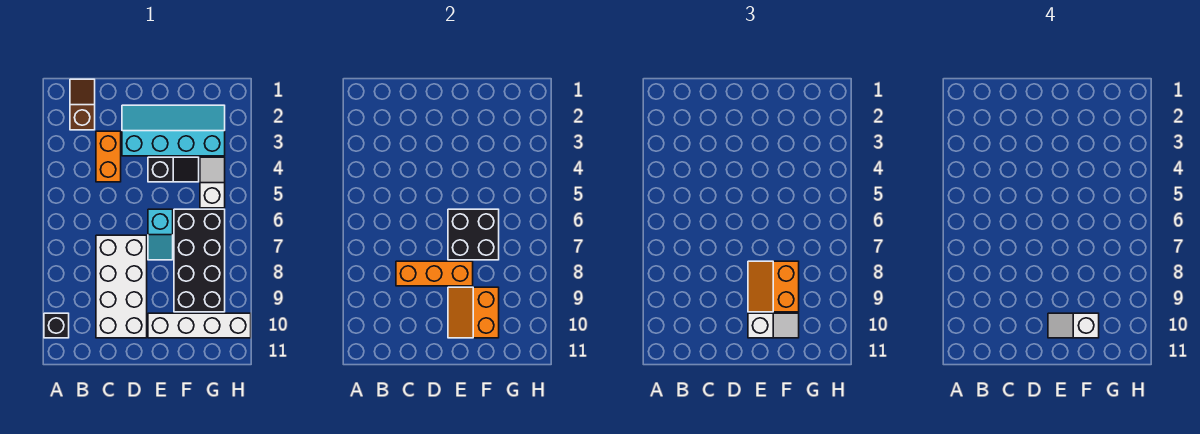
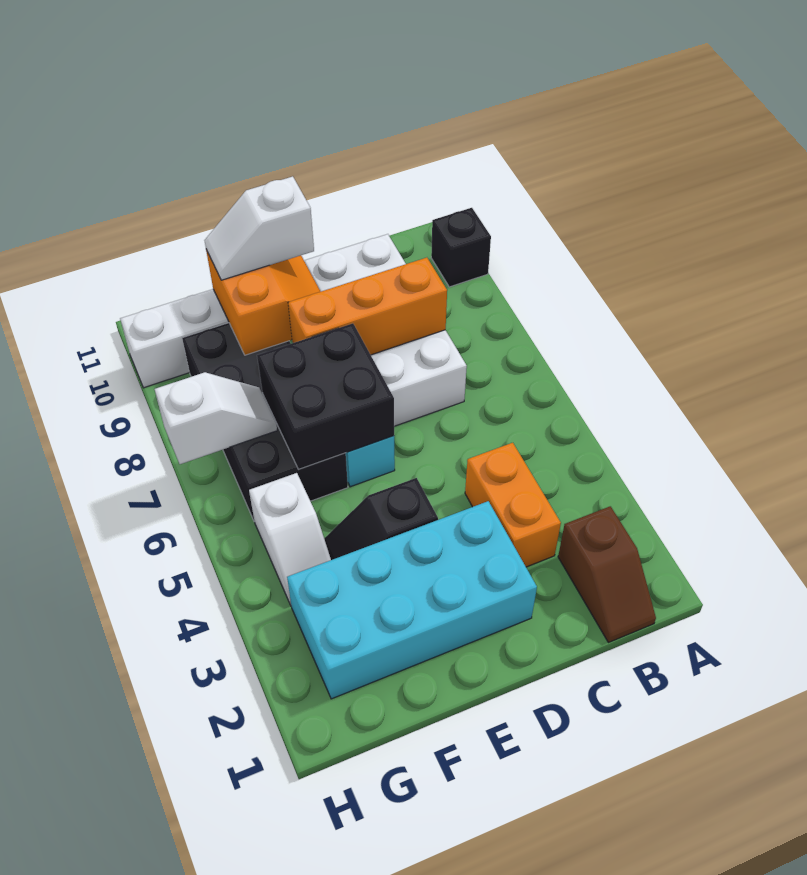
cyan 2x4 slope [122,105,225,156] -> cyan 2x4 brick [287,501,537,699]
orange 2x2 slope [748,261,799,312] -> none
white 1x2 slope [1048,313,1099,338] -> white 1x2 slope moved to [155,372,277,464]

